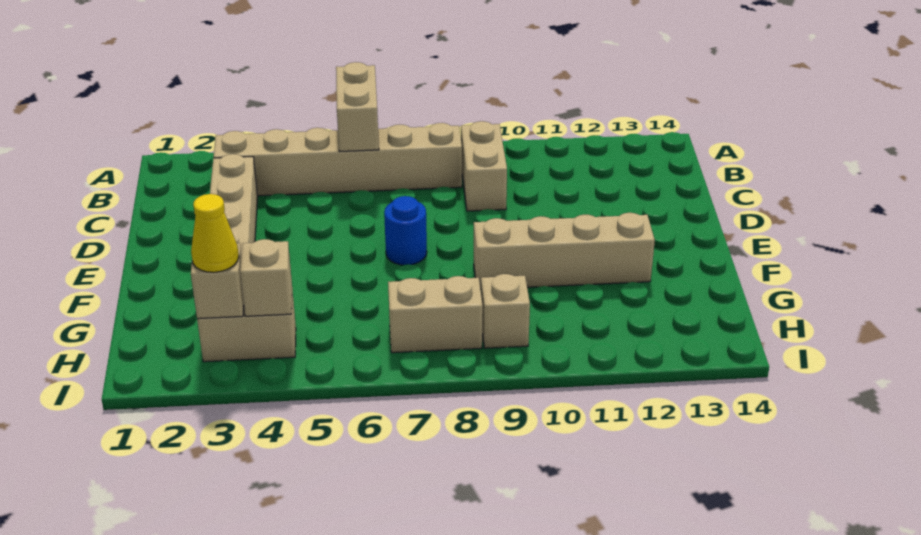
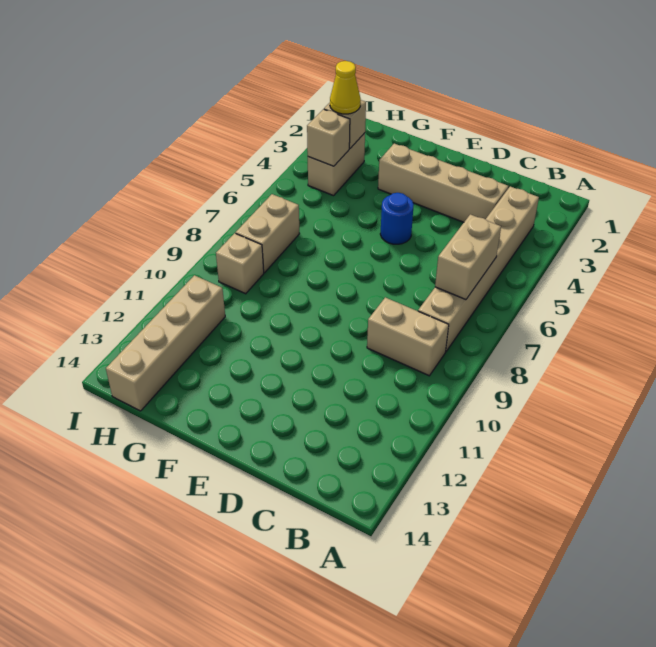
tan 1x2 brick [336,62,379,151] -> tan 1x2 brick turned to [435,214,501,300]
blue 1x1 round brick [384,196,427,265] -> blue 1x1 round brick moved to [380,193,414,244]
tan 1x4 brick [474,213,655,289] -> tan 1x4 brick moved to [106,275,225,411]

